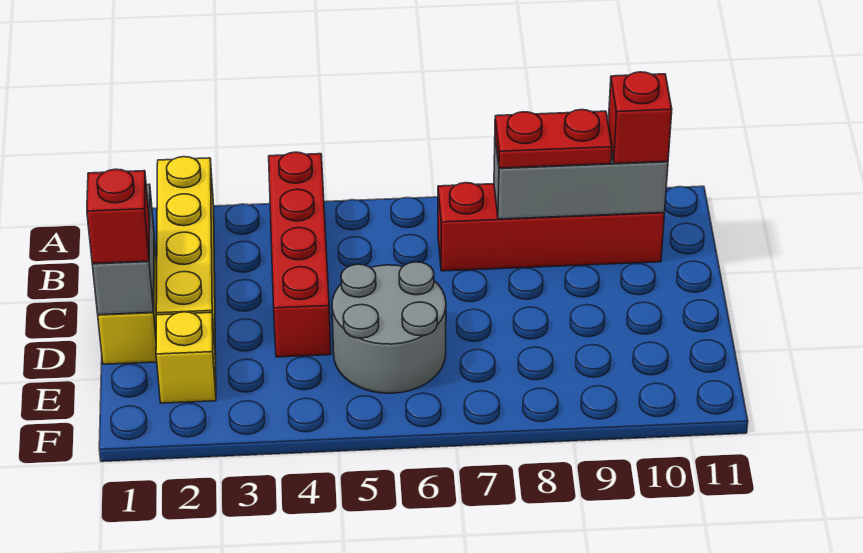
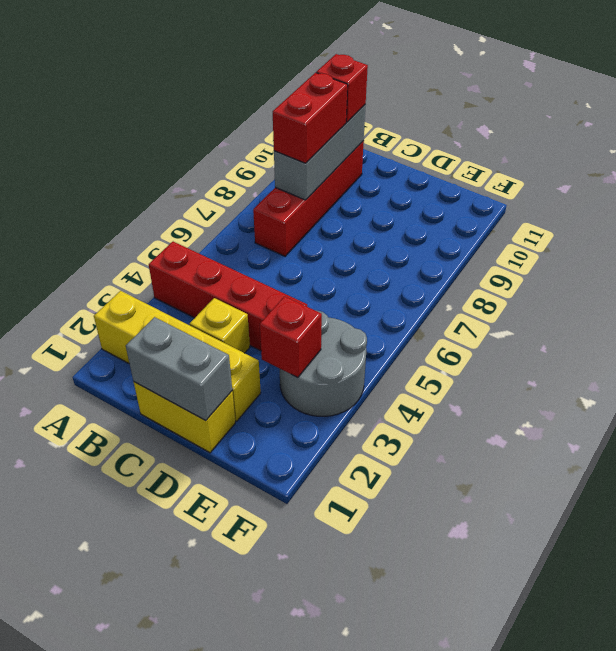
red 1x2 plate [495,110,612,168] -> red 1x2 brick [273,73,348,163]
red 1x1 brick [87,169,149,264] -> red 1x1 brick moved to [260,296,322,378]
grey 2x2 round brick [332,262,446,393] -> grey 2x2 round brick moved to [280,310,367,416]
yellow 1x1 brick [156,312,216,403] -> yellow 1x1 brick moved to [190,298,250,353]

